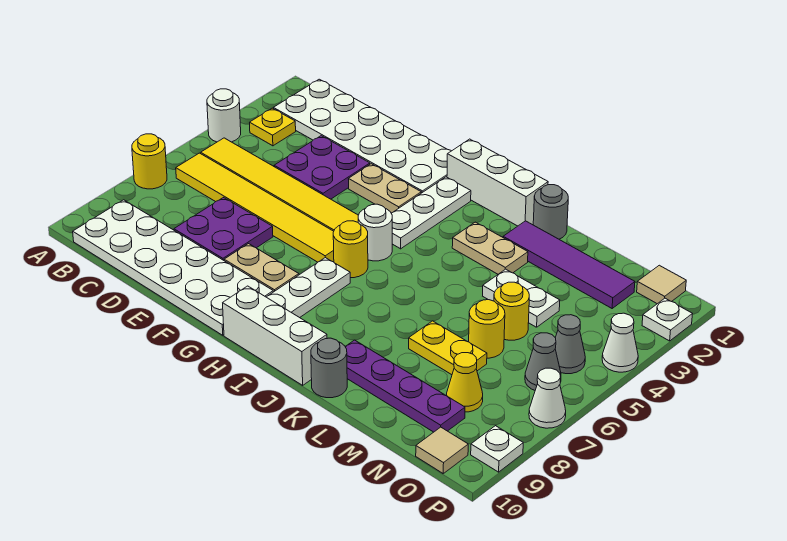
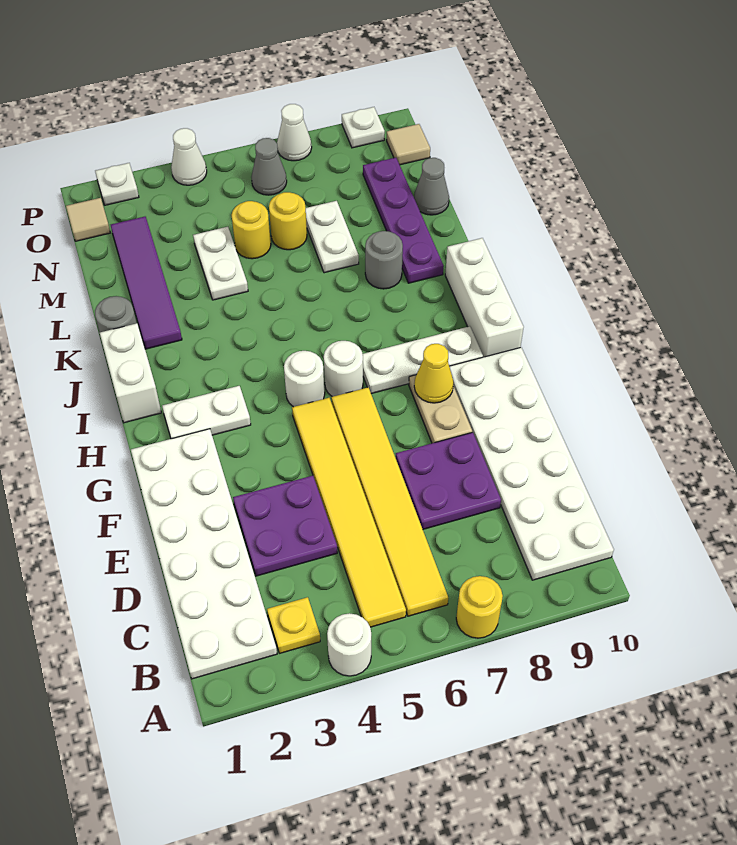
tan 1x2 plate [349,164,421,213] -> none
white 1x3 brick [447,139,548,226] -> white 1x2 brick [100,323,161,423]
white 1x3 plate [391,177,471,249] -> white 1x2 plate [162,386,251,439]
yellow 1x1 round brick [333,221,368,278] -> white 1x1 round brick [324,341,363,397]
tan 1x2 plate [452,222,528,274] -> none
grey 1x1 round brick [311,338,347,398] -> grey 1x1 round brick moved to [365,231,403,289]
yellow 1x2 plate [409,321,487,375] -> white 1x2 plate [306,201,359,273]
yellow 1x1 cone [447,353,483,412] -> yellow 1x1 cone moved to [414,344,454,403]
grey 1x1 cone [555,315,585,374] -> grey 1x1 cone moved to [414,158,449,215]

